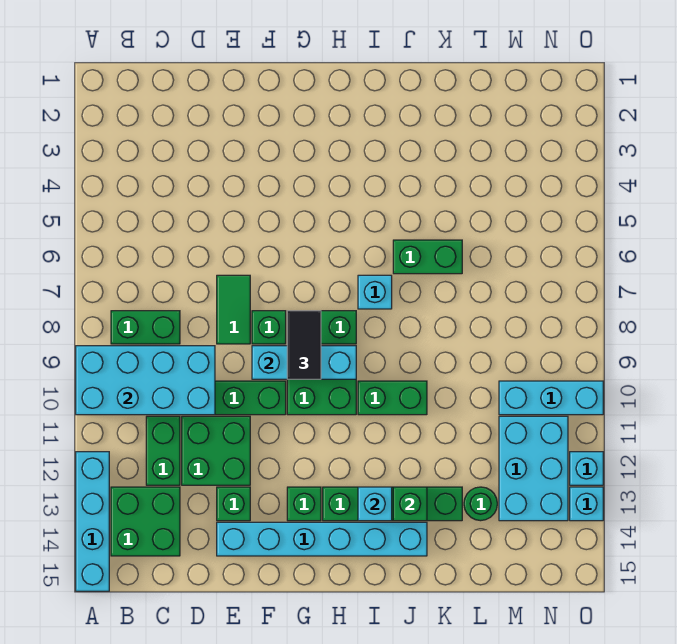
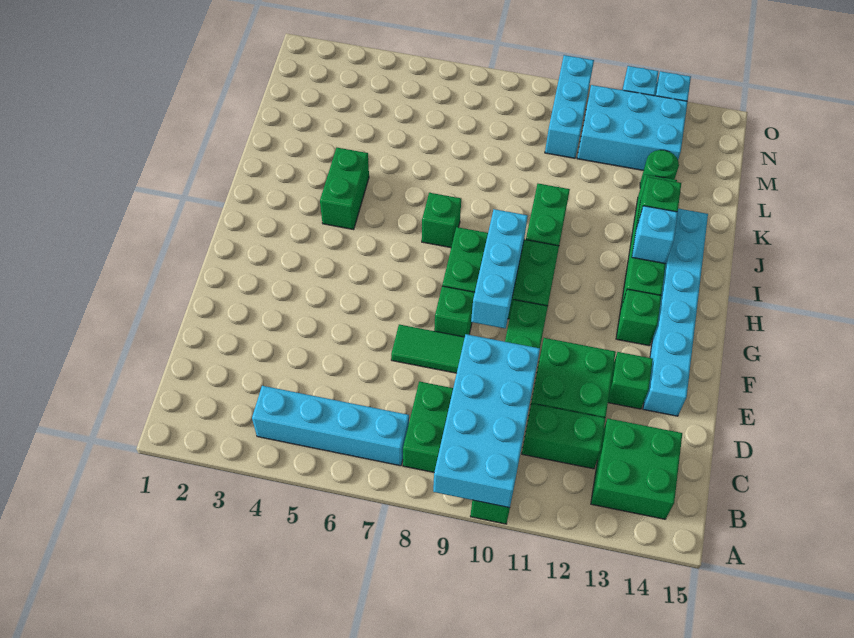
cyan 1x4 brick [76,452,109,591] -> cyan 1x4 brick moved to [252,386,409,466]
black 1x2 tile [287,311,321,379] -> none
cyan 1x1 brick [358,275,392,309] -> green 1x1 brick [422,193,461,248]
green 1x2 brick [393,240,462,274] -> green 1x2 brick moved to [320,148,369,229]

